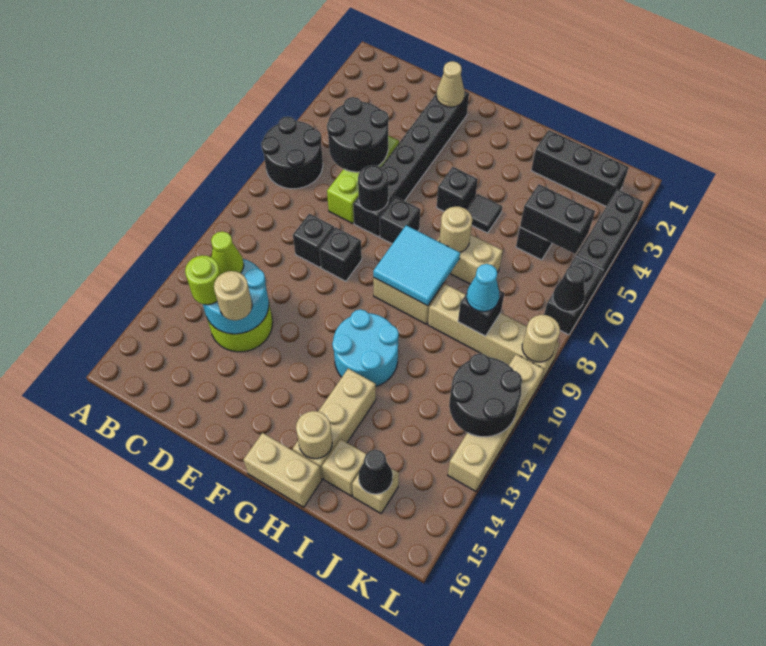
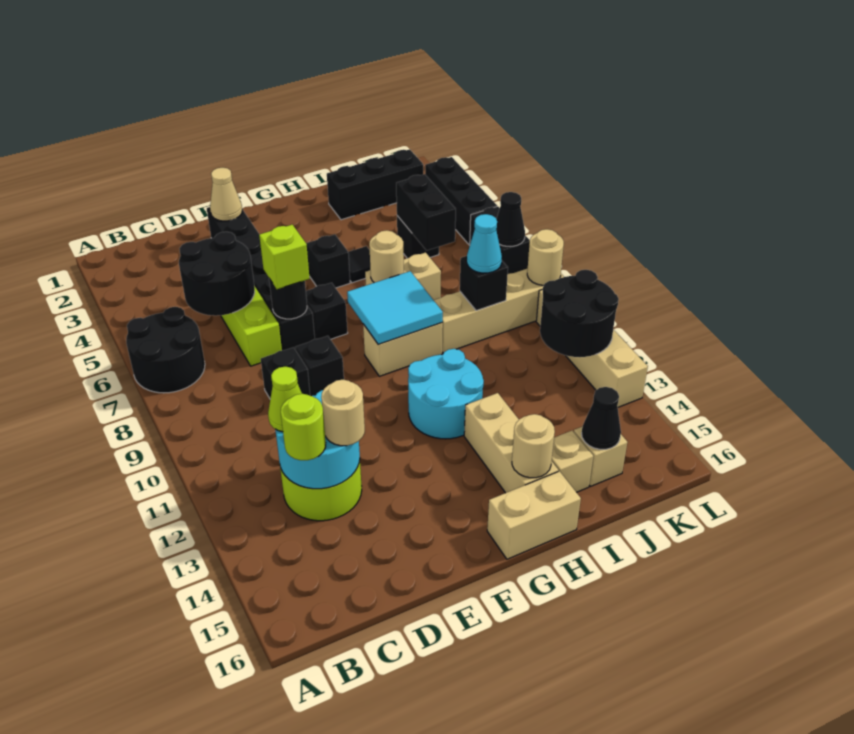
none -> lime 1x1 brick [259,225,310,289]
black 1x2 brick [520,184,595,254] -> black 1x2 brick turned to [396,174,456,251]

